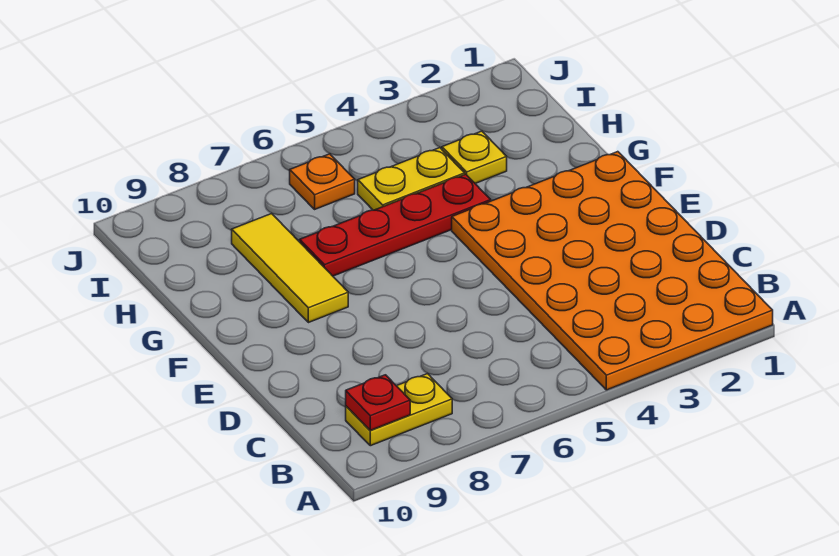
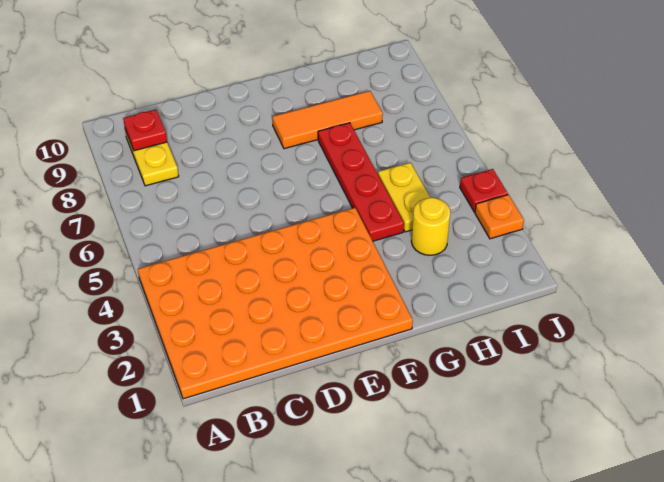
yellow 1x3 tile [232,214,348,323] -> orange 1x3 tile [272,91,383,149]
yellow 1x1 plate [442,131,507,183] -> yellow 1x1 round brick [411,198,450,255]
orange 1x1 plate [290,154,355,209] -> orange 1x1 plate moved to [475,195,524,239]
none -> red 1x1 plate [460,169,508,212]

